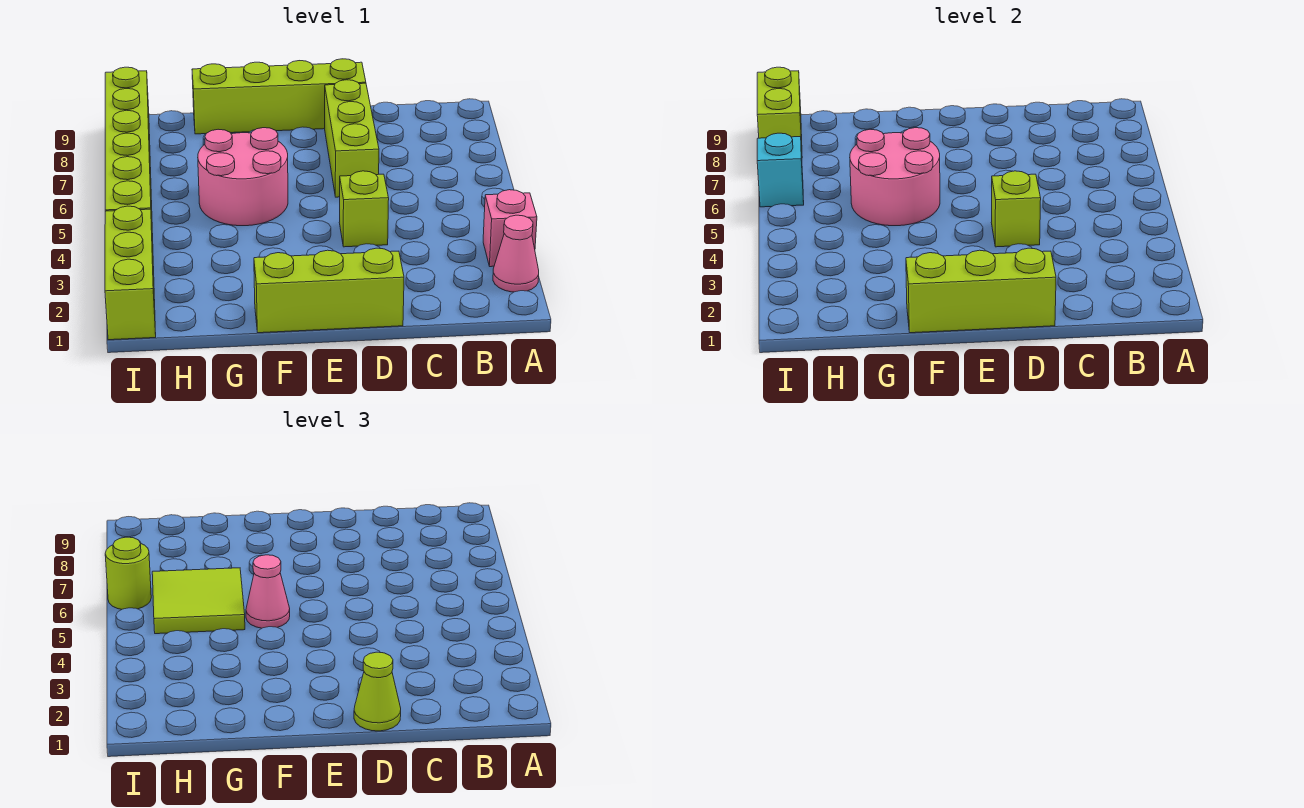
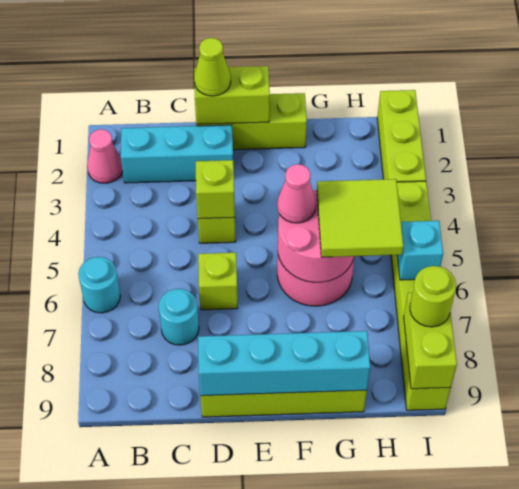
pink 1x1 brick [483,190,537,267] -> none
none -> cyan 1x1 round brick [78,257,120,313]
none -> cyan 1x3 brick [121,125,233,183]
none -> cyan 1x1 round brick [159,289,199,345]
lime 1x3 brick [906,248,1056,333] -> lime 1x2 brick [194,66,270,124]
lime 1x3 brick [325,80,379,197] -> lime 1x1 brick [198,253,238,310]
none -> cyan 1x4 brick [198,331,370,396]
lime 1x1 round brick [105,537,151,610] -> lime 1x1 round brick moved to [410,266,456,327]

